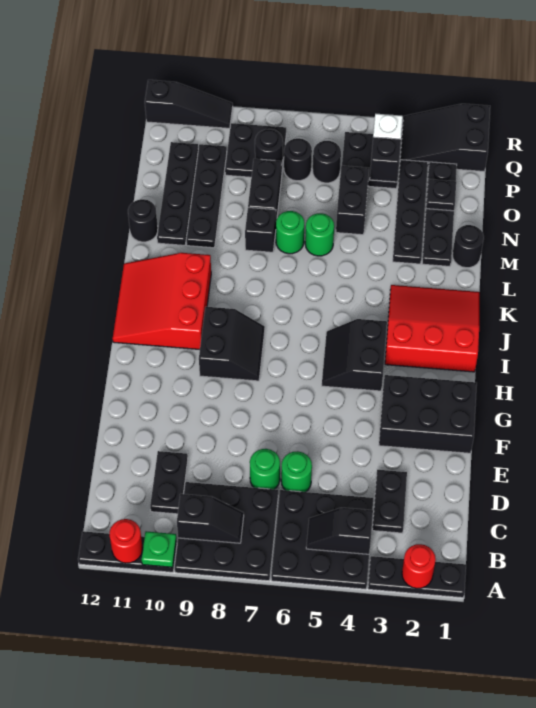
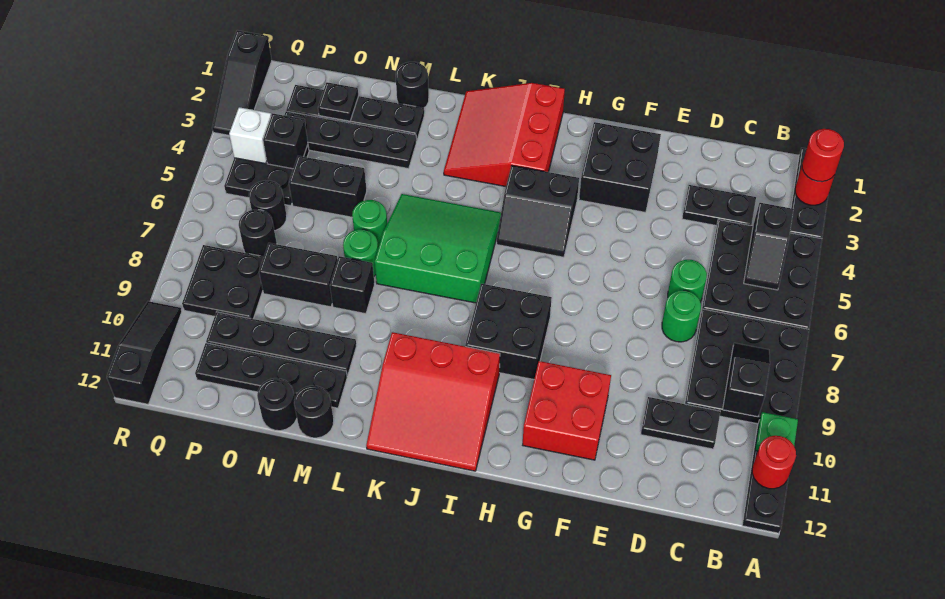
none -> red 1x1 round brick [802,129,844,182]
black 2x3 brick [379,375,477,453] -> black 2x2 brick [579,122,661,212]
none -> red 2x2 brick [523,361,611,460]
black 2x2 slope [199,307,265,381] -> black 2x2 brick [465,284,552,379]
none -> green 3x3 slope [375,194,501,303]
black 1x1 round brick [255,129,283,165] -> black 1x1 round brick moved to [257,378,297,431]
black 2x3 slope [400,104,490,172] -> black 1x3 slope [212,30,272,135]

